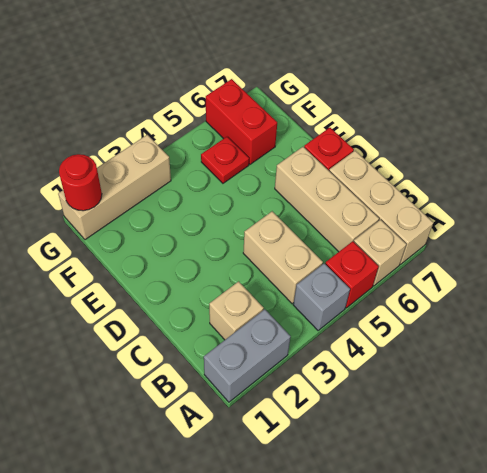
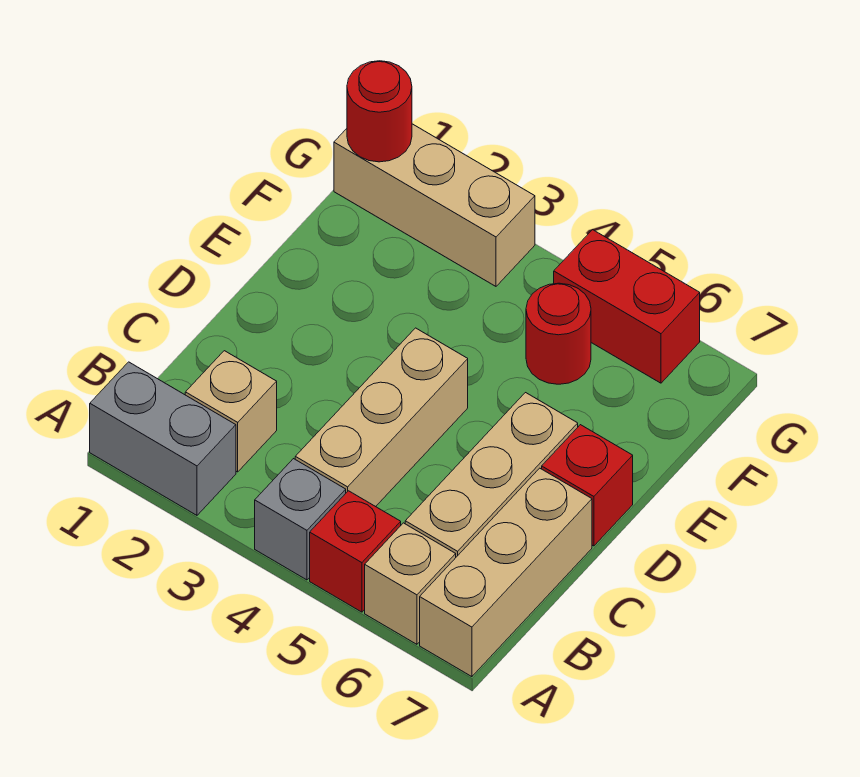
tan 1x2 brick [243,211,323,304] -> tan 1x3 brick [295,328,468,507]
red 1x1 plate [201,137,249,183] -> red 1x1 round brick [526,283,591,384]
red 1x2 brick [206,79,277,164] -> red 1x2 brick turned to [554,230,700,383]

